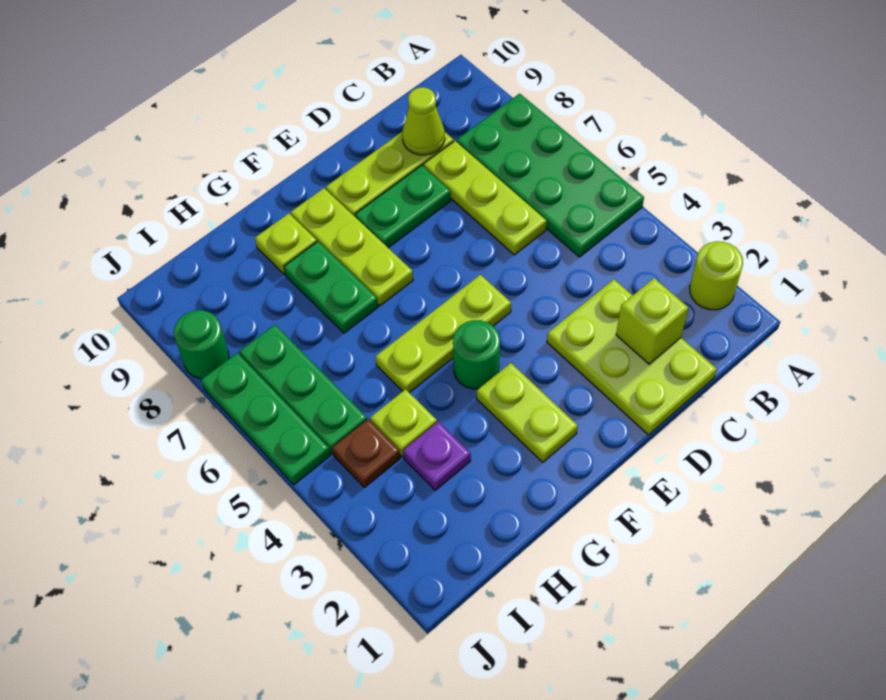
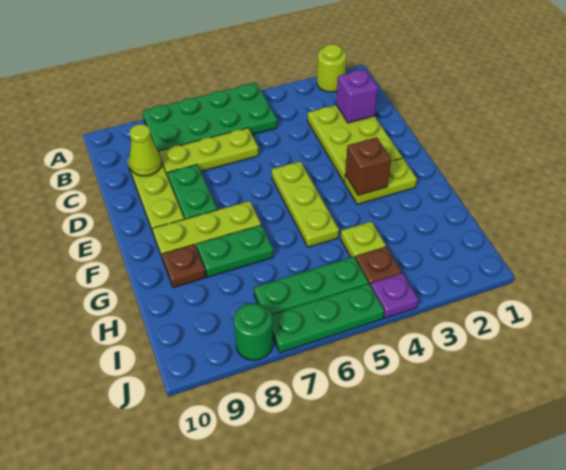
lime 2x3 plate [547,279,717,435] -> lime 2x3 plate turned to [307,105,402,182]
lime 1x1 brick [616,278,689,364] -> purple 1x1 brick [336,69,378,123]
none -> brown 1x1 brick [345,137,391,195]
green 1x1 round brick [453,320,500,389] -> none
lime 1x1 plate [255,213,317,274] -> brown 1x1 plate [162,244,206,288]
purple 1x1 plate [403,422,471,490] -> purple 1x1 plate moved to [371,273,418,318]

